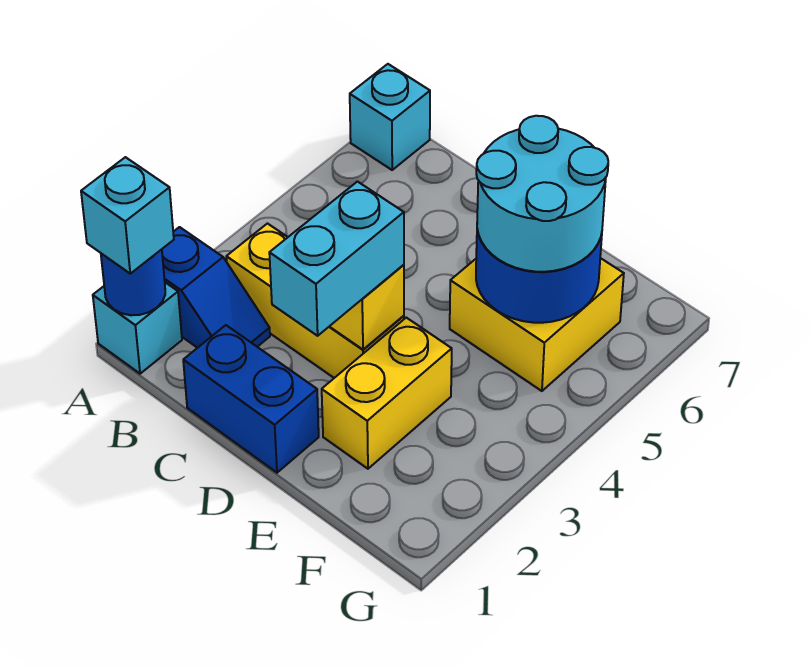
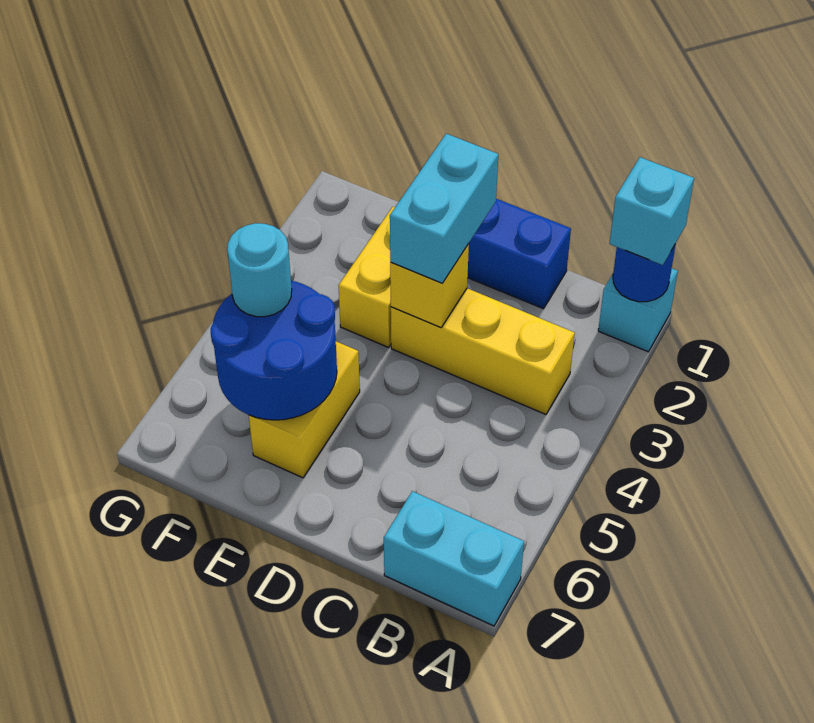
blue 1x2 slope [162,227,270,348] -> none
cyan 1x1 brick [350,64,430,170] -> cyan 1x2 brick [384,491,524,626]
yellow 2x2 brick [450,258,624,391] -> yellow 1x2 brick [249,341,360,478]
cyan 2x2 round brick [476,116,608,272] -> cyan 1x1 round brick [227,223,292,317]

